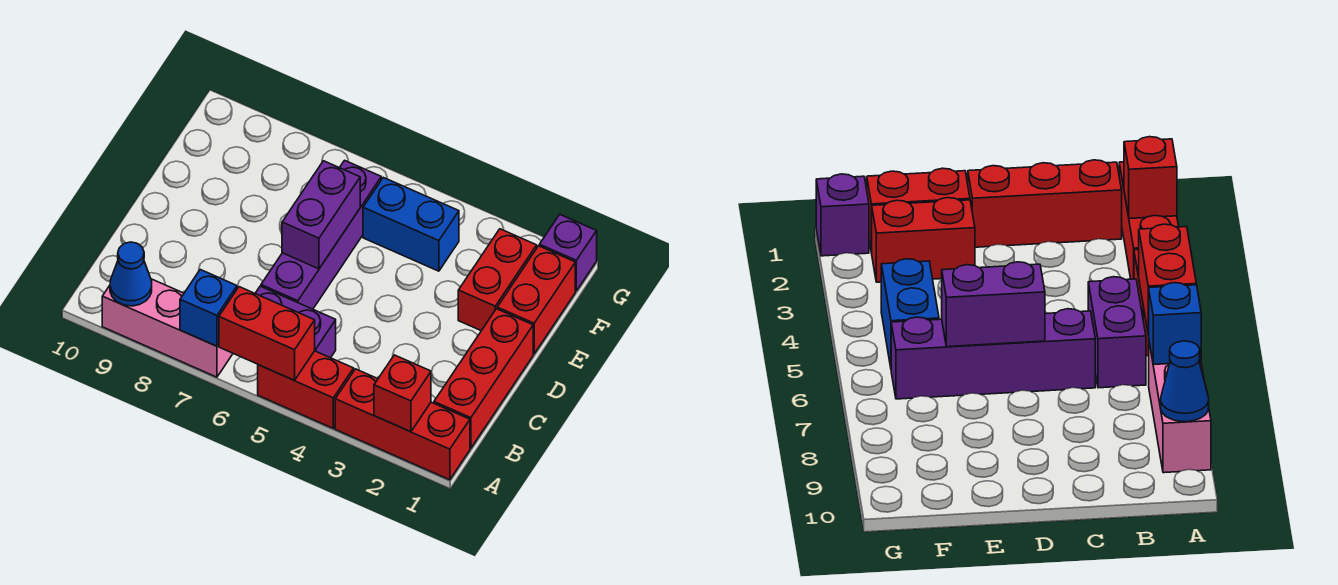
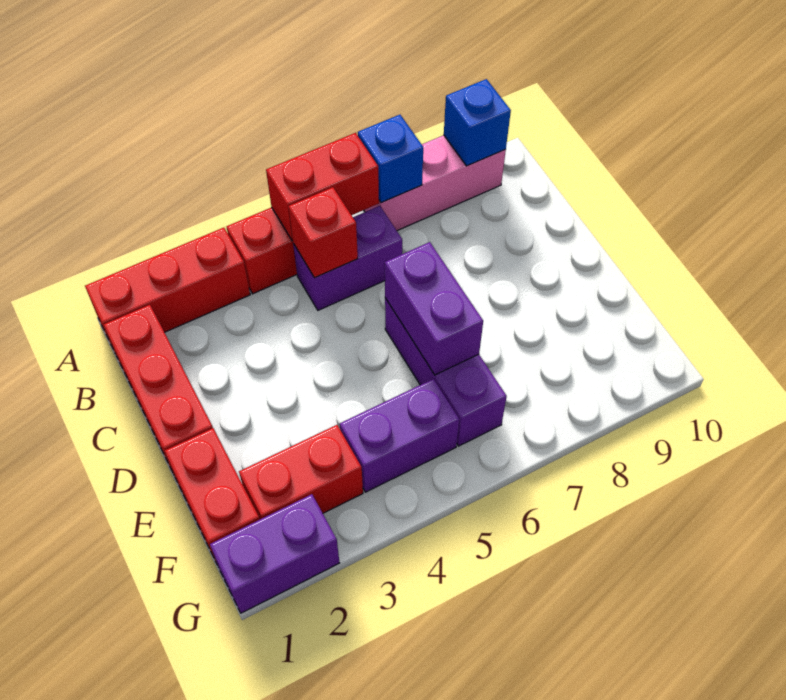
red 1x1 brick [374,355,431,432] -> red 1x1 brick moved to [288,187,358,278]
blue 1x1 cone [110,242,152,306] -> blue 1x1 brick [444,79,511,166]
purple 1x4 brick [261,160,381,309] -> purple 1x3 brick [385,298,507,446]
red 1x2 brick [458,229,537,331] -> red 1x2 brick turned to [239,425,363,519]
blue 1x2 brick [363,177,459,271] -> purple 1x2 brick [340,379,459,492]
purple 1x1 brick [539,215,597,291] -> purple 1x2 brick [210,494,339,613]

